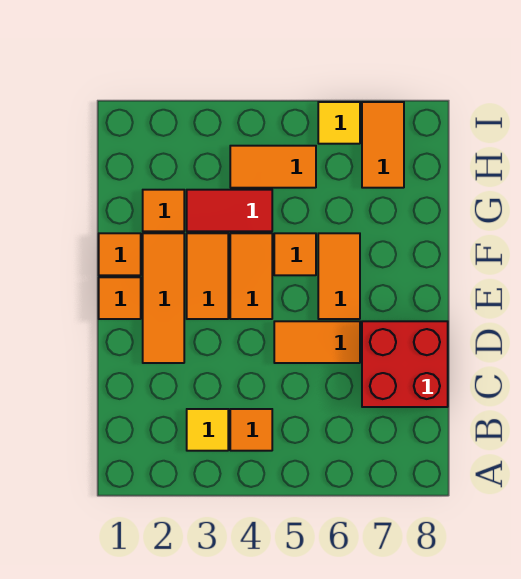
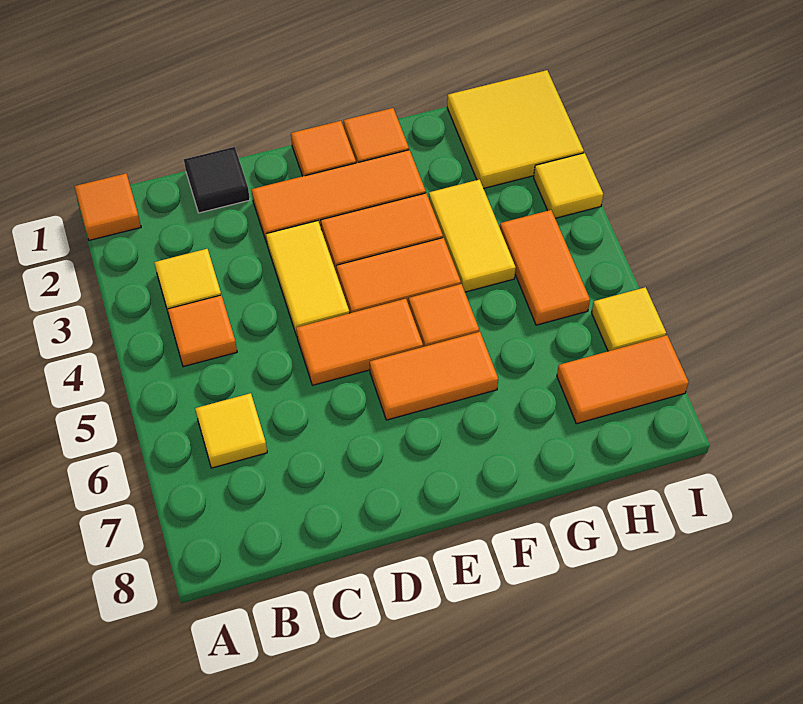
none -> yellow 1x1 tile [195,393,267,468]
none -> black 1x1 tile [184,147,250,213]
red 2x2 brick [362,321,448,407] -> none
none -> yellow 1x2 tile [266,221,349,336]
orange 1x2 tile [274,321,360,363] -> orange 1x2 tile turned to [296,299,423,385]
orange 1x1 tile [143,190,184,231] -> orange 1x1 tile moved to [74,173,141,240]
red 1x2 tile [187,190,272,231] -> yellow 1x2 tile [429,180,516,292]
none -> yellow 2x2 tile [447,70,584,188]
none -> yellow 1x1 tile [534,153,603,218]

